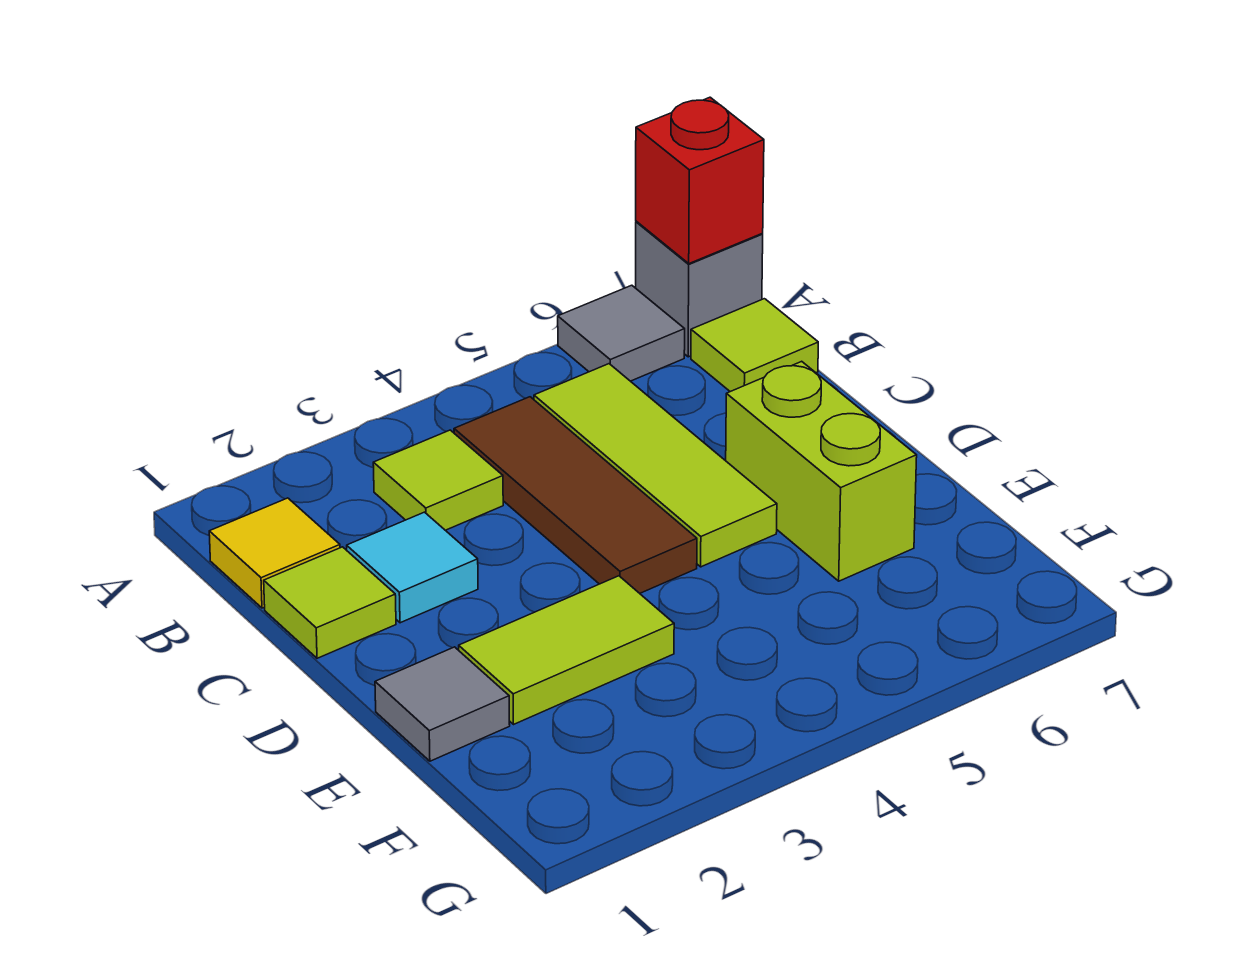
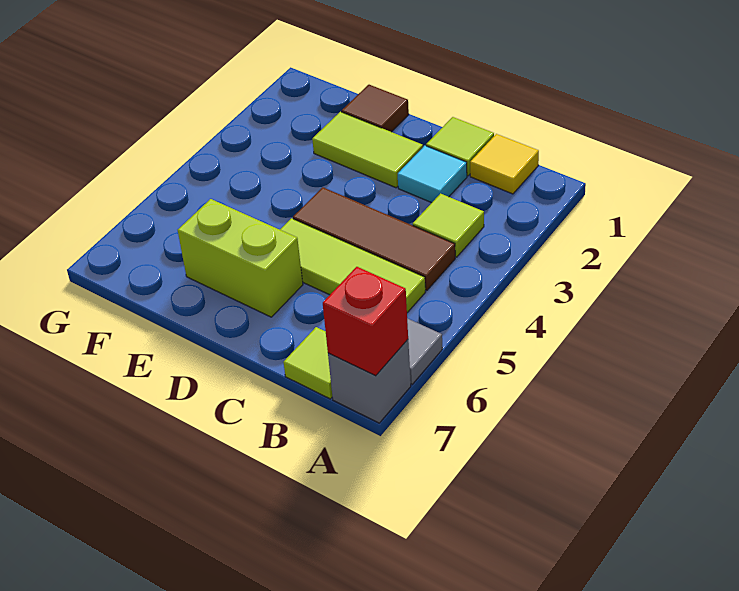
grey 1x1 tile [375,647,510,761] -> brown 1x1 tile [342,85,409,132]
lime 1x2 tile [459,576,674,724] -> lime 1x2 tile turned to [312,112,423,188]

